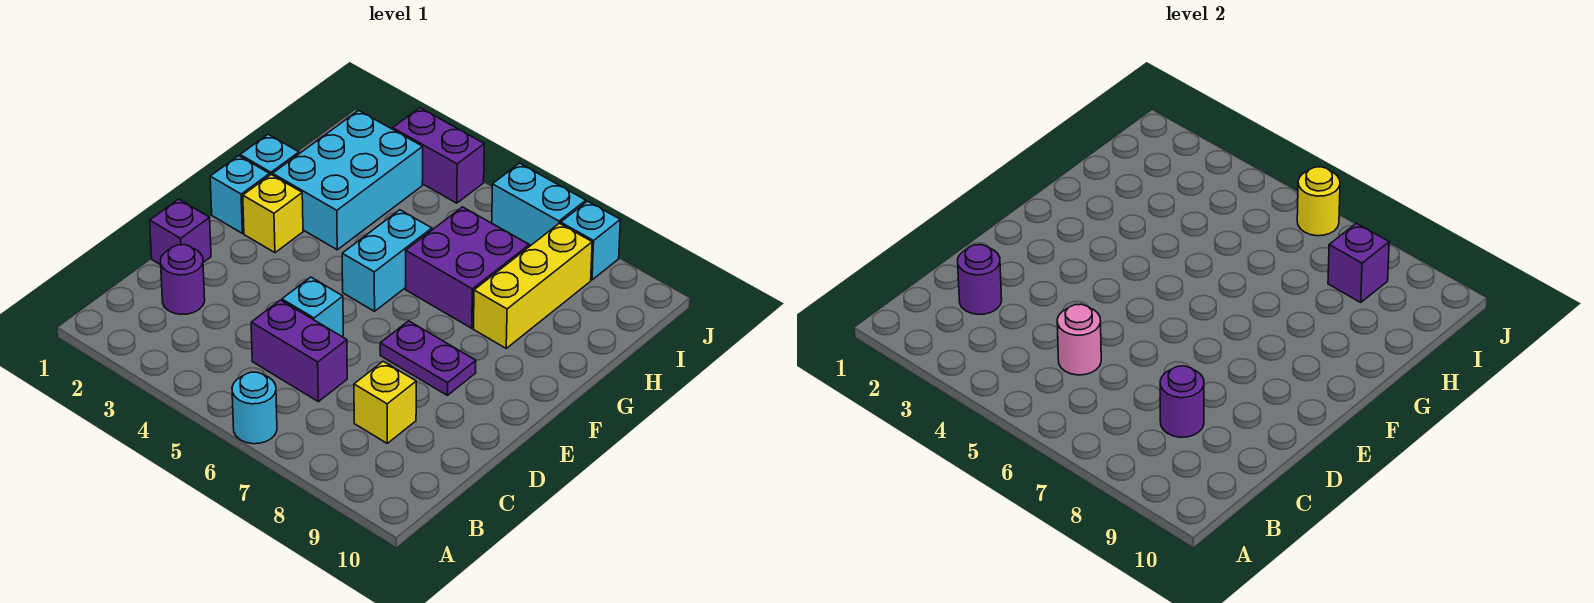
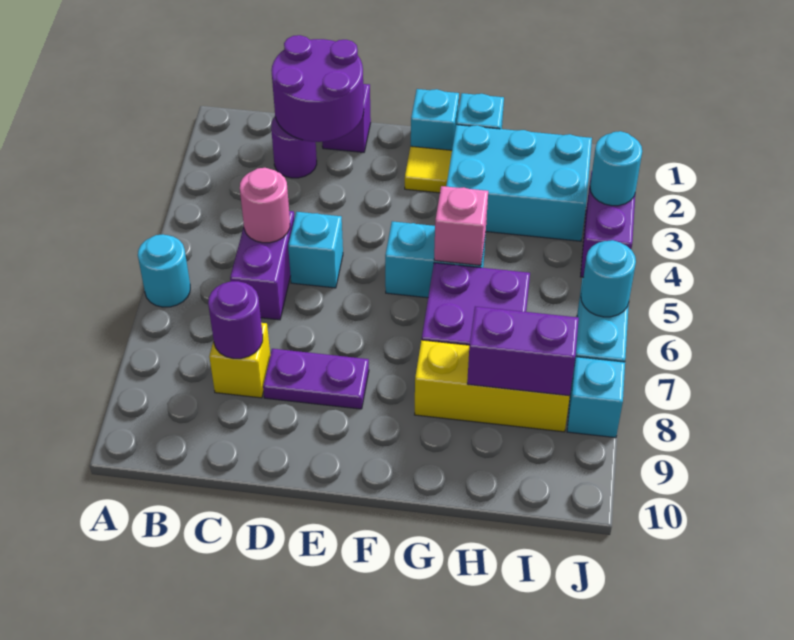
purple 1x1 round brick [958,245,1002,314] -> purple 2x2 round brick [271,35,364,142]
purple 1x2 plate [380,321,476,395] -> purple 1x2 plate turned to [263,349,369,409]
yellow 1x1 brick [243,175,303,253] -> yellow 1x1 tile [405,146,452,193]
none -> pink 1x1 brick [434,186,488,265]
purple 1x1 brick [1328,223,1389,302] -> purple 1x2 brick [467,307,579,396]
none -> cyan 1x1 round brick [590,131,642,206]
yellow 1x1 round brick [1297,167,1340,236] -> cyan 1x1 round brick [581,240,636,317]

